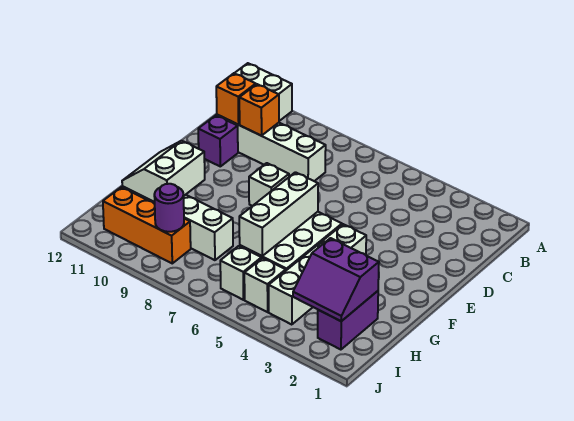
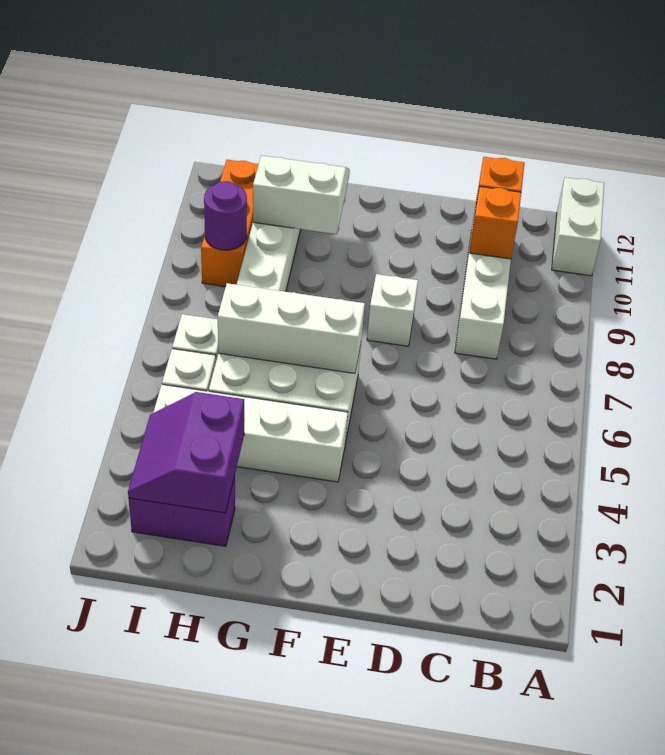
purple 1x1 brick [198,115,238,166] -> none

